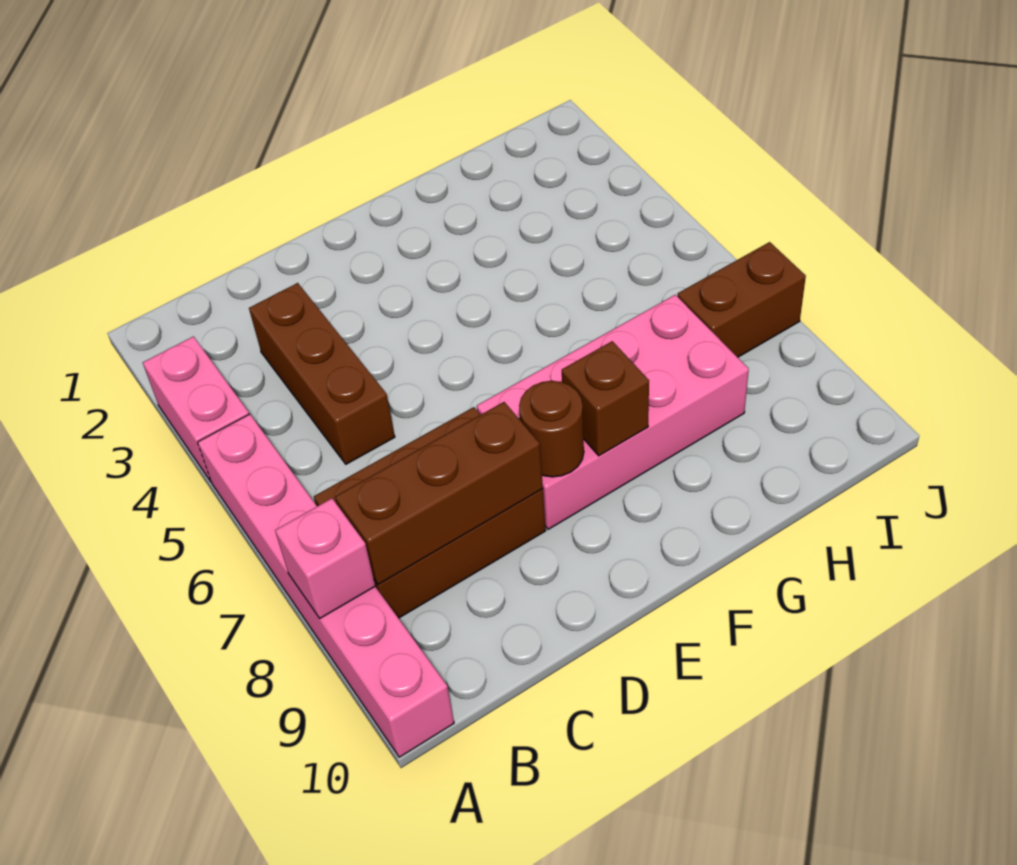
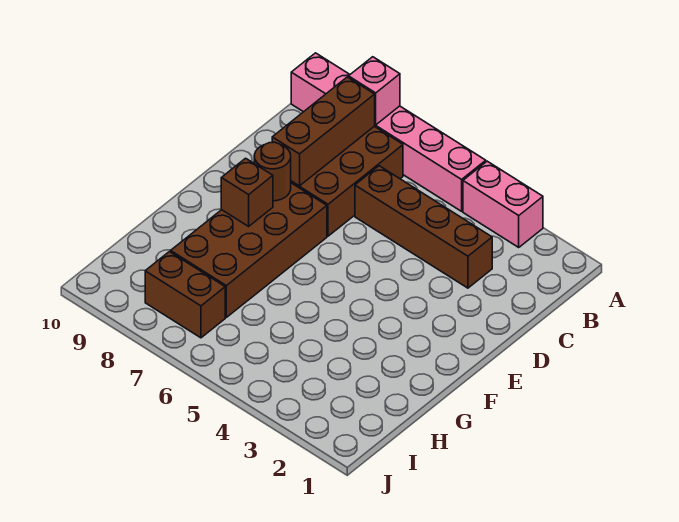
brown 1x3 brick [249,283,395,464] -> brown 1x4 brick [355,166,492,288]
pink 2x4 brick [477,295,749,529] -> brown 2x4 brick [171,183,327,317]
brown 1x2 brick [678,242,806,357] -> brown 1x2 brick turned to [145,252,225,338]

